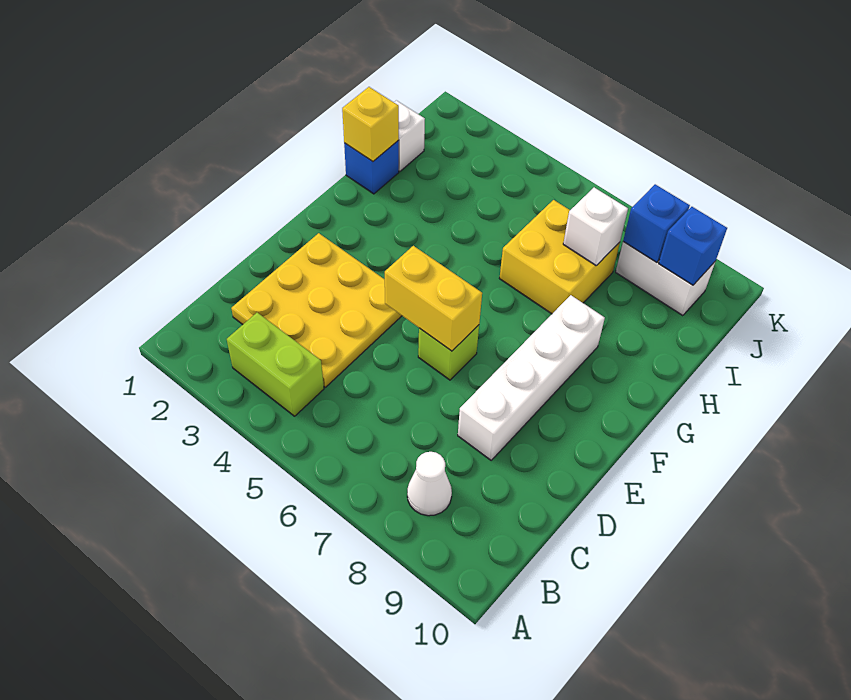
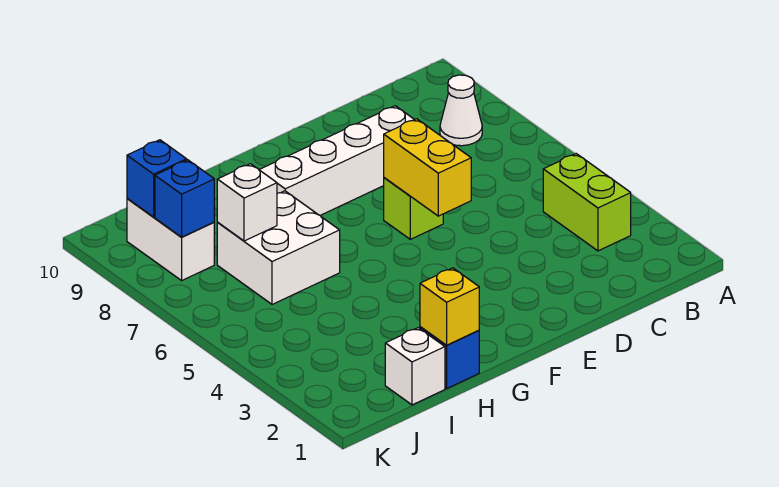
yellow 3x3 plate [231,233,402,387] -> none
yellow 2x2 brick [499,200,620,314] -> white 2x2 brick [217,191,340,304]

